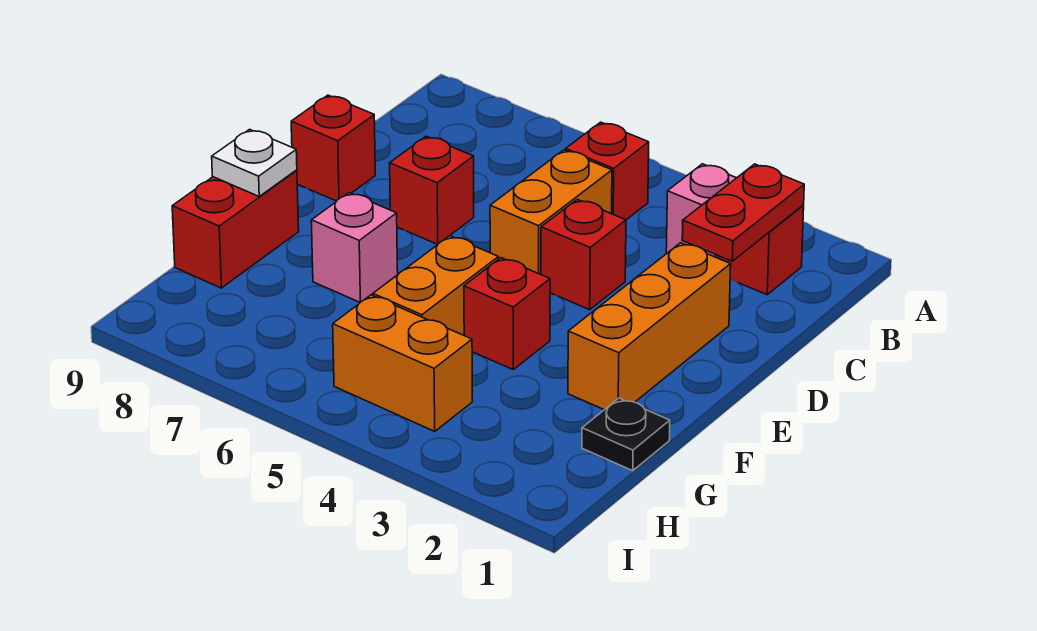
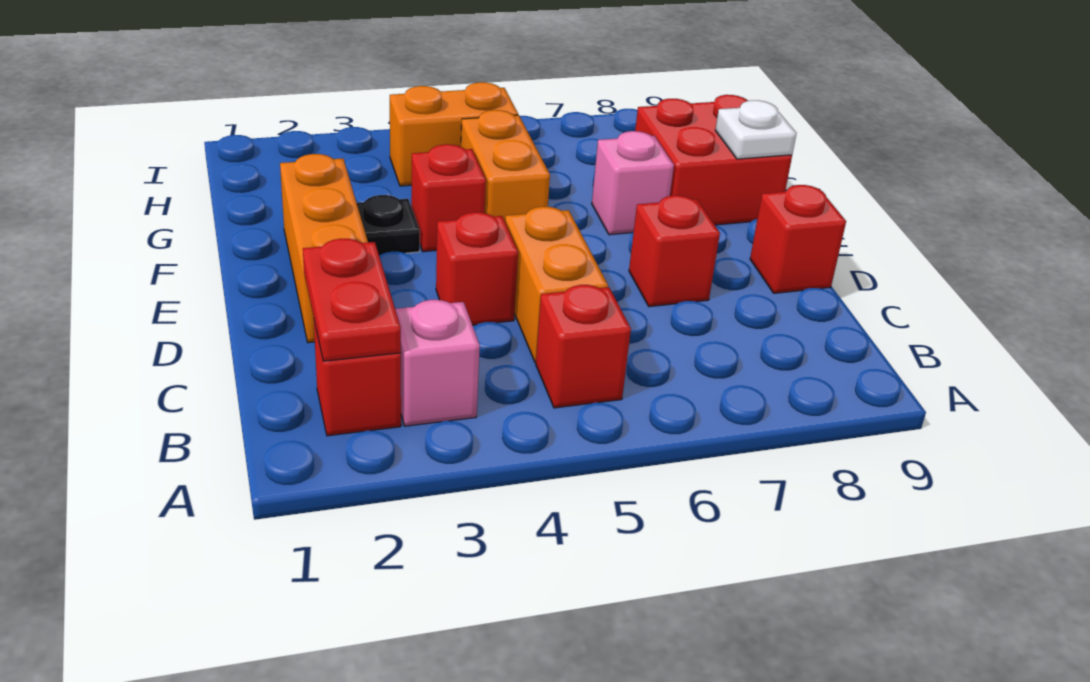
red 1x2 brick [172,170,299,288] -> red 2x2 brick [635,95,792,225]
black 1x1 plate [582,398,670,471] -> black 1x1 plate moved to [357,195,420,255]

